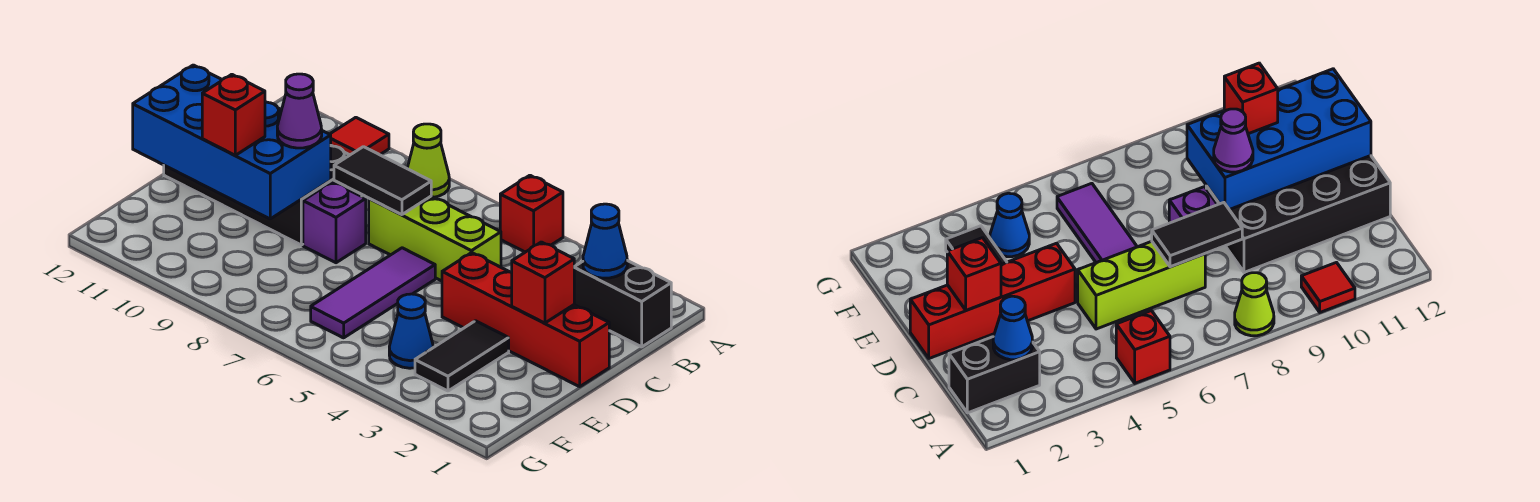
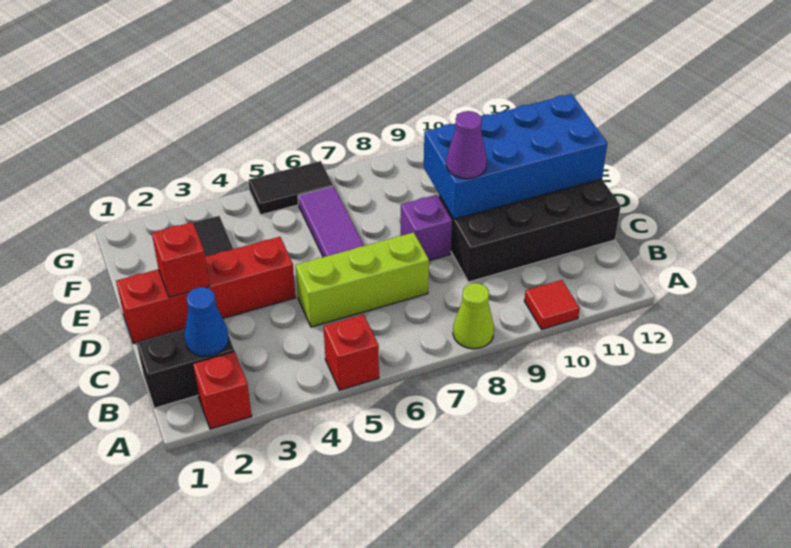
black 1x2 tile [334,147,431,215] -> black 1x2 tile moved to [248,161,333,215]
red 1x1 brick [202,74,265,155] -> red 1x1 brick moved to [193,351,252,429]
blue 1x1 cone [389,294,433,368] -> none

